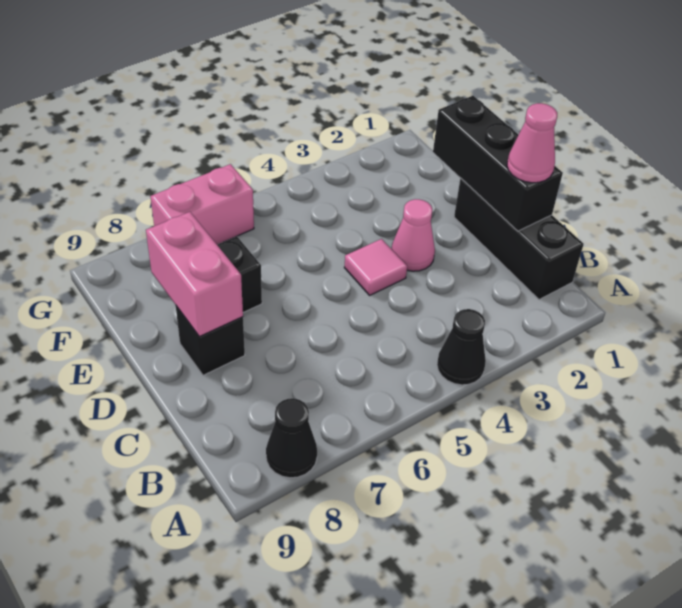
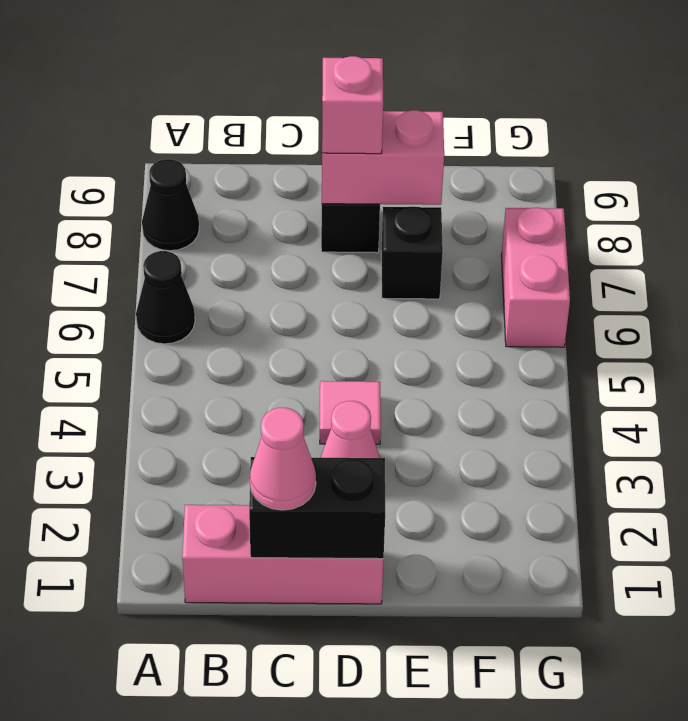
black 1x1 cone [437,309,486,385] -> black 1x1 cone moved to [136,251,195,344]
black 1x3 brick [454,178,584,300] -> pink 1x3 brick [182,505,384,604]
black 1x3 brick [433,96,563,231] -> black 1x2 brick [249,457,385,559]
none -> pink 1x1 brick [322,56,383,154]

